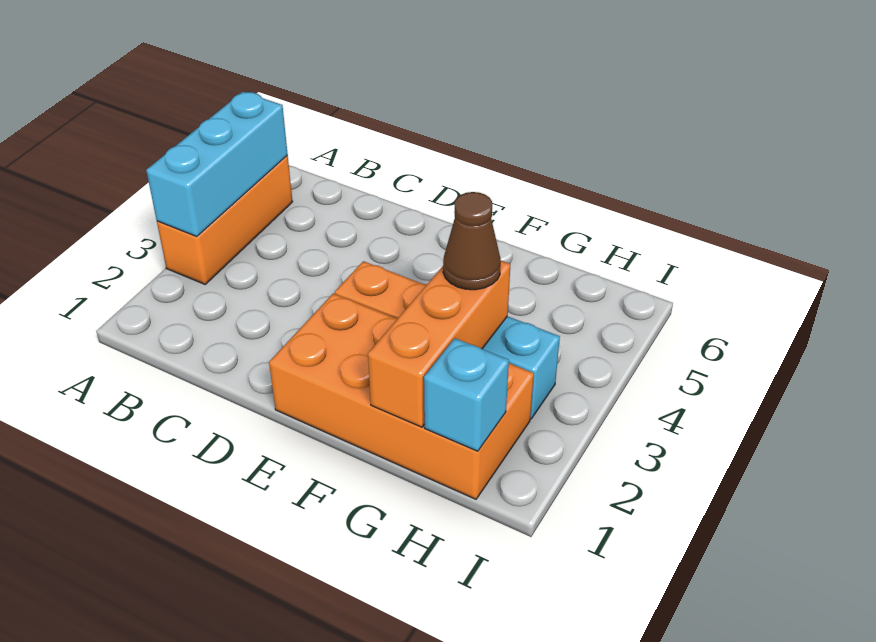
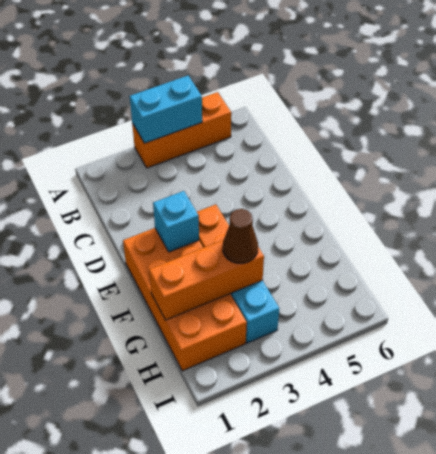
cyan 1x3 brick [146,92,288,237] -> cyan 1x2 brick [130,76,202,143]
cyan 1x1 brick [424,338,509,451] -> cyan 1x1 brick moved to [153,191,199,252]

